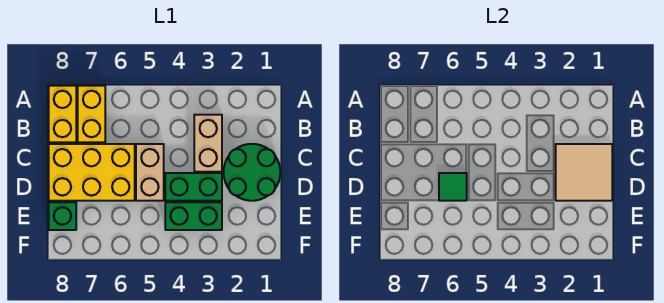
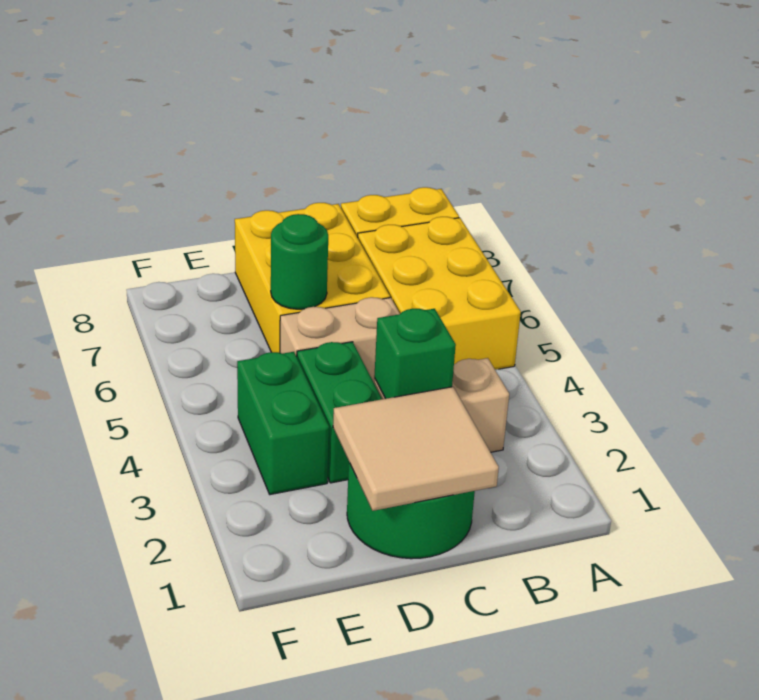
yellow 1x2 brick [78,86,105,142] -> yellow 2x3 brick [358,217,521,370]
green 1x1 tile [439,173,467,201] -> green 1x1 round brick [271,214,328,309]
green 1x1 brick [49,202,76,230] -> green 1x1 brick moved to [374,309,456,399]

